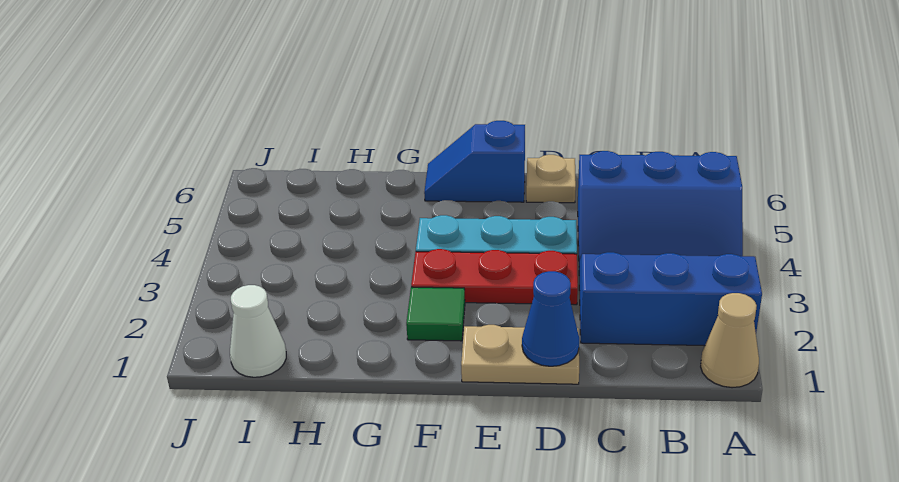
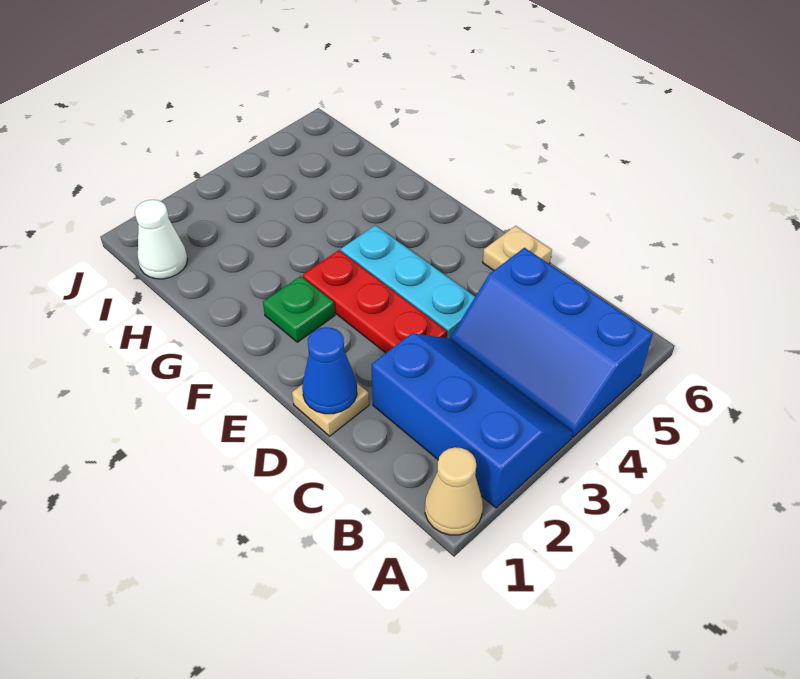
tan 1x2 plate [461,325,579,384] -> tan 1x1 plate [292,383,369,436]
blue 1x2 slope [424,121,525,202] -> none
green 1x1 tile [406,287,465,341] -> green 1x1 plate [263,276,335,342]

